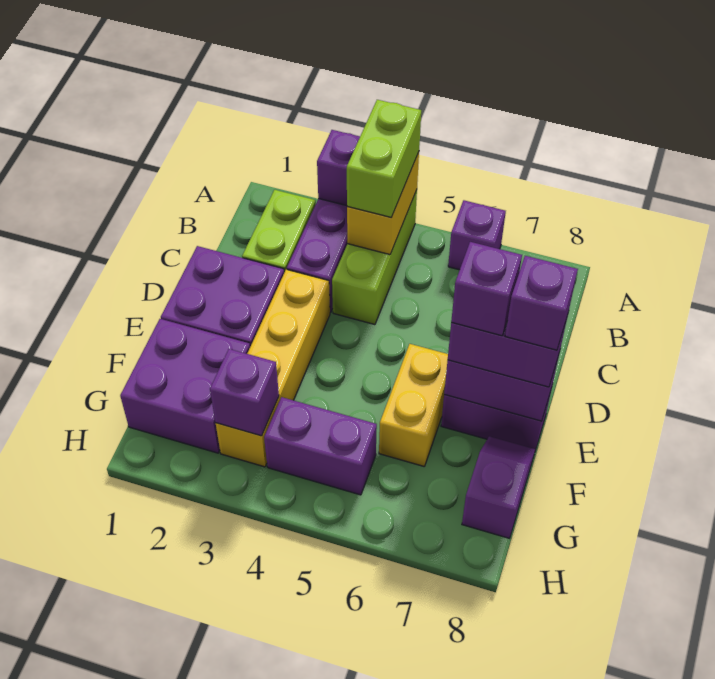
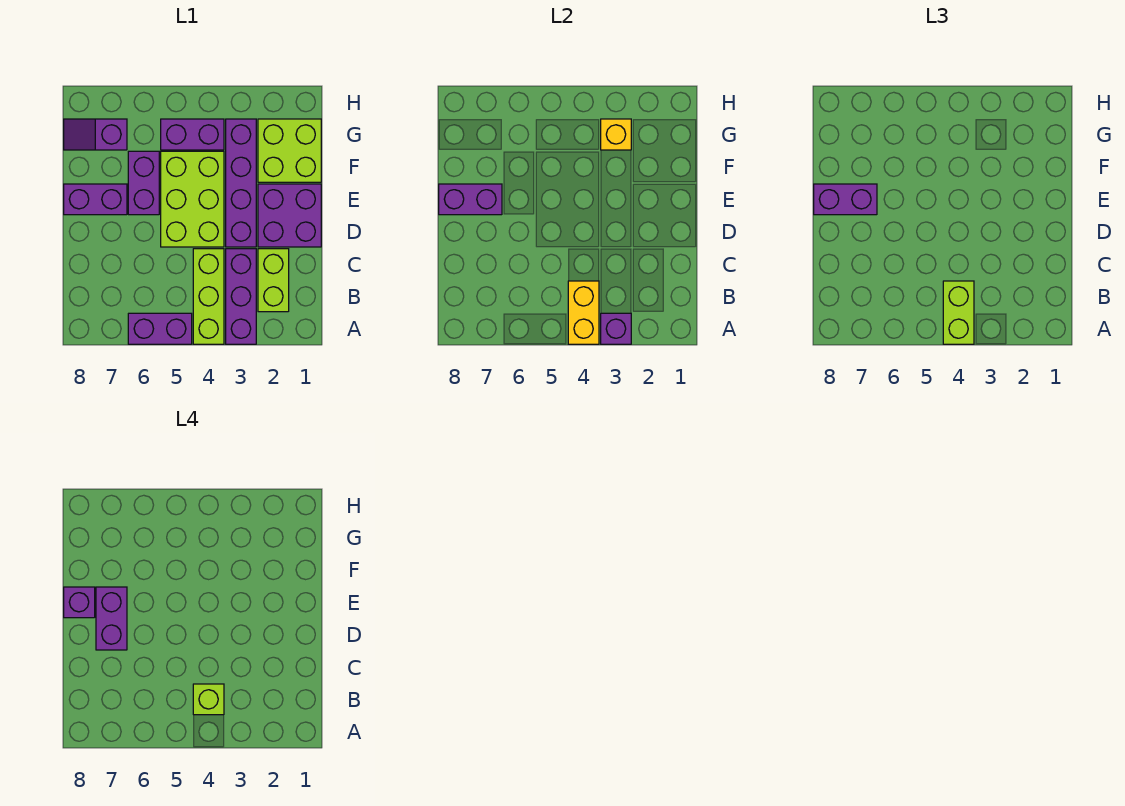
purple 1x1 brick [448,200,506,270] -> purple 1x2 brick [128,313,192,344]
none -> lime 1x1 brick [193,684,224,715]
yellow 1x4 brick [216,269,330,467] -> purple 1x4 brick [226,119,256,247]
none -> lime 2x3 brick [161,151,224,247]
yellow 1x2 brick [379,344,448,466] -> purple 1x2 brick [128,151,159,215]
purple 1x1 brick [451,242,522,336] -> purple 1x2 brick [96,587,127,650]
purple 2x2 brick [120,319,250,453] -> lime 2x2 brick [258,119,321,182]
purple 1x2 slope [462,436,535,538] -> purple 1x2 slope turned to [64,119,127,150]
purple 1x1 brick [210,349,279,436] -> yellow 1x1 brick [601,119,631,150]

